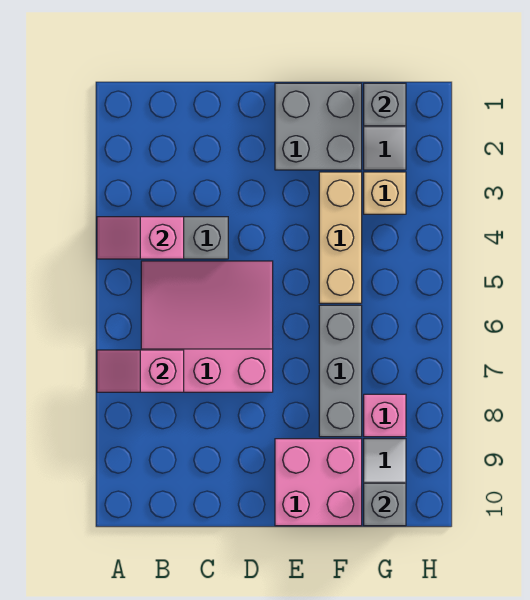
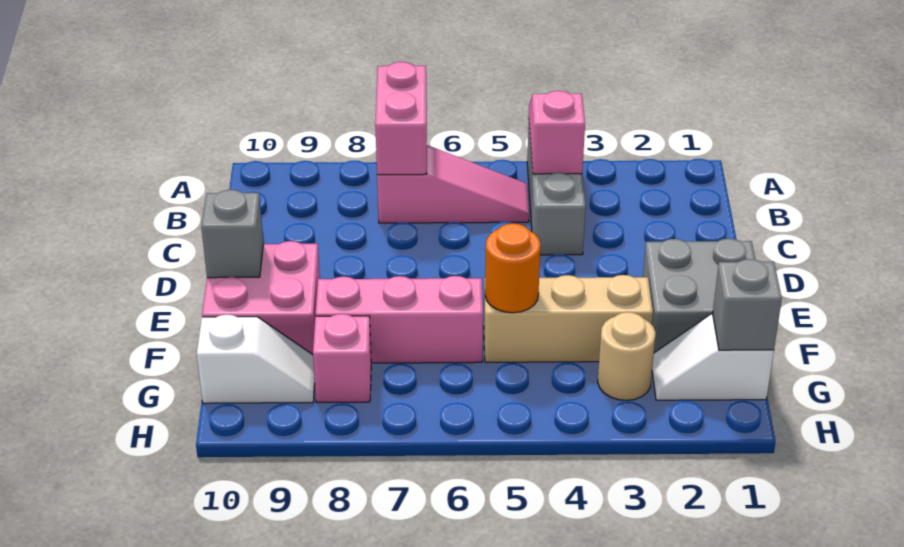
pink 1x2 slope [97,350,184,392] -> pink 1x2 brick [375,62,427,175]
pink 3x3 slope [141,261,273,392] -> pink 1x3 slope [377,145,529,223]
none -> orange 1x1 round brick [485,223,540,313]
grey 1x3 brick [319,305,362,437] -> pink 1x3 brick [316,276,483,363]
tan 1x1 brick [364,172,406,214] -> tan 1x1 round brick [598,312,656,400]
grey 1x1 brick [364,483,406,526] -> grey 1x1 brick moved to [201,190,263,278]

